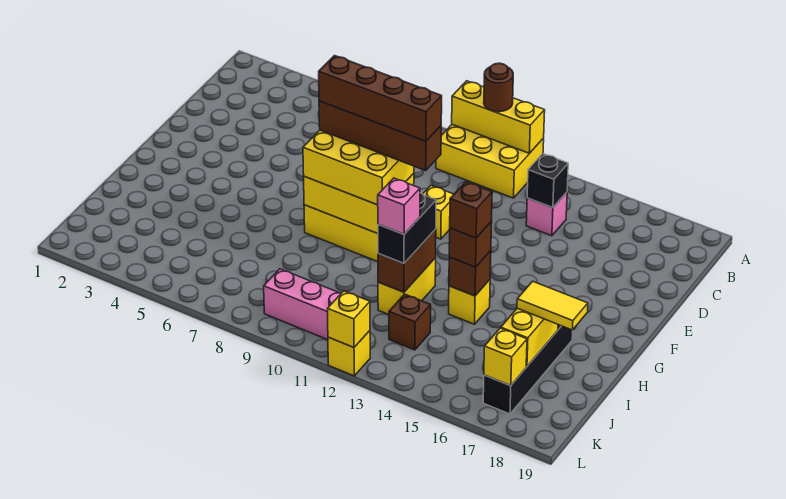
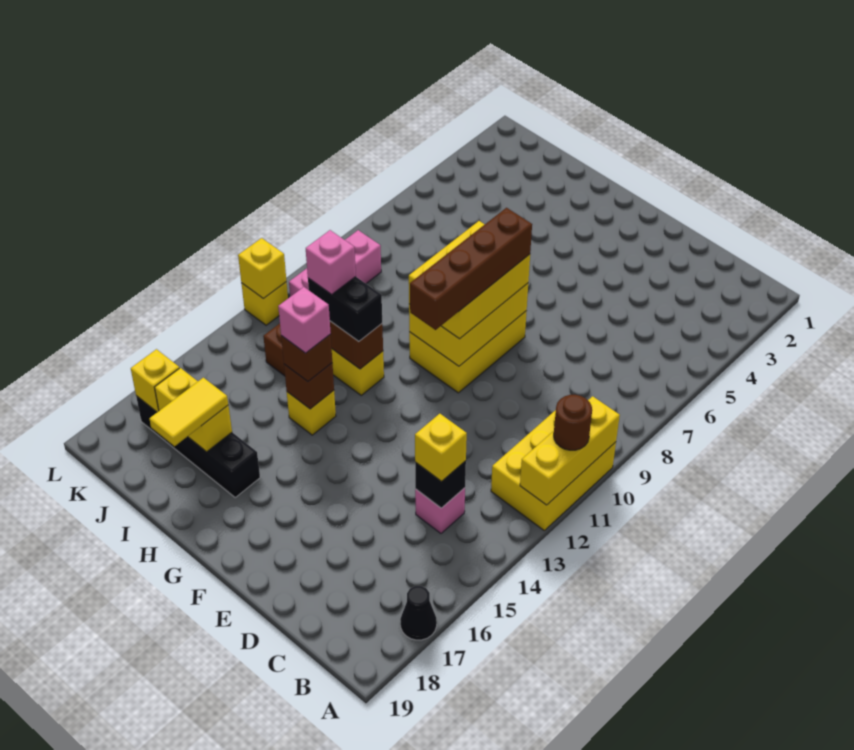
none -> black 1x1 cone [400,586,437,640]
yellow 1x1 brick [423,186,454,239] -> yellow 1x1 brick moved to [415,414,467,482]
brown 1x4 brick [319,56,442,141] -> none
brown 1x1 brick [450,182,492,238] -> pink 1x1 brick [278,287,331,353]

